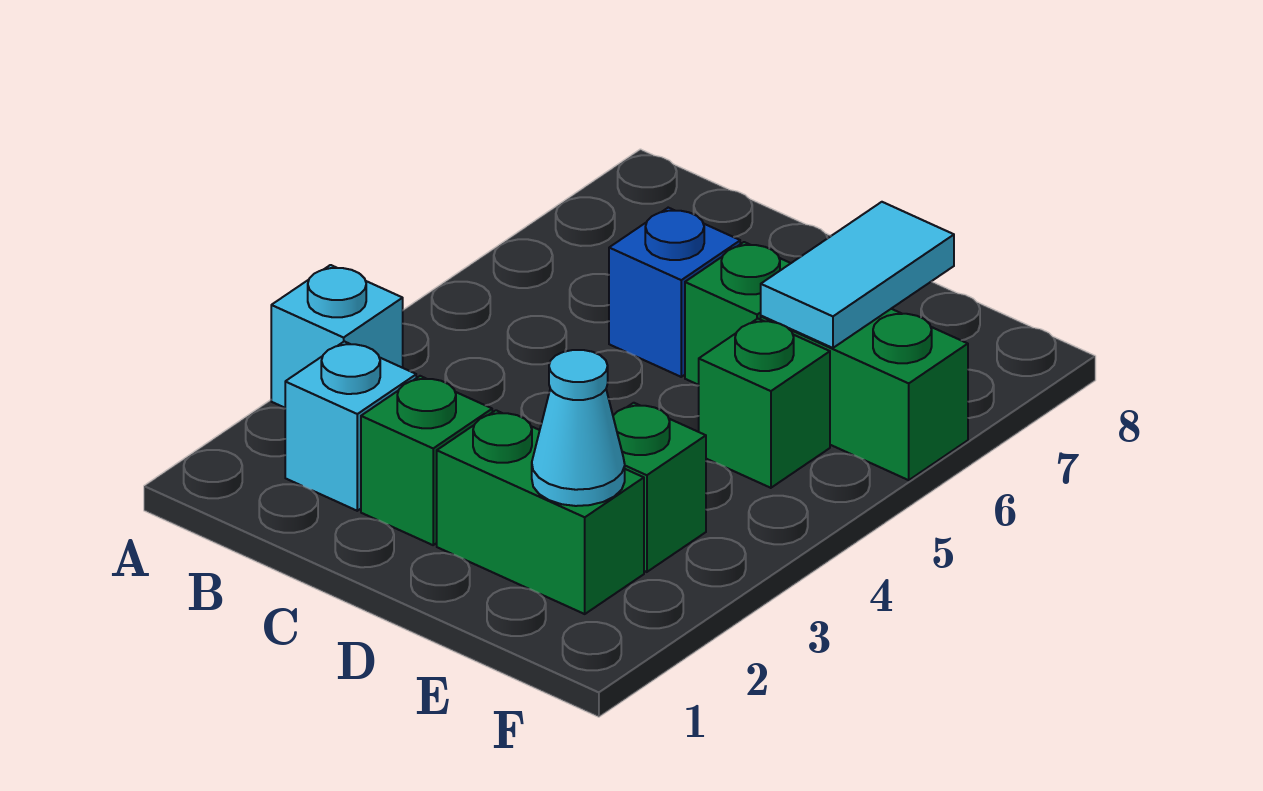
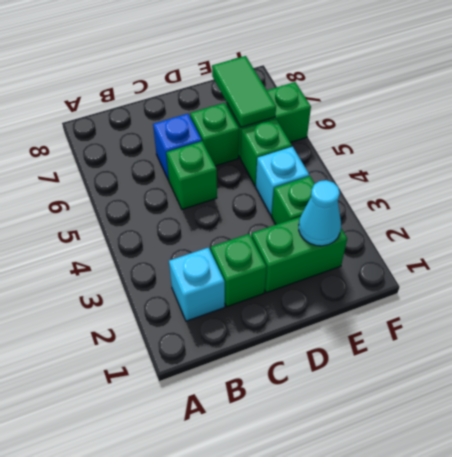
cyan 1x1 brick [271,265,403,408] -> cyan 1x1 brick moved to [256,147,309,215]
none -> green 1x1 brick [166,141,217,209]
cyan 1x2 tile [761,202,954,348] -> green 1x2 tile [212,56,276,127]

